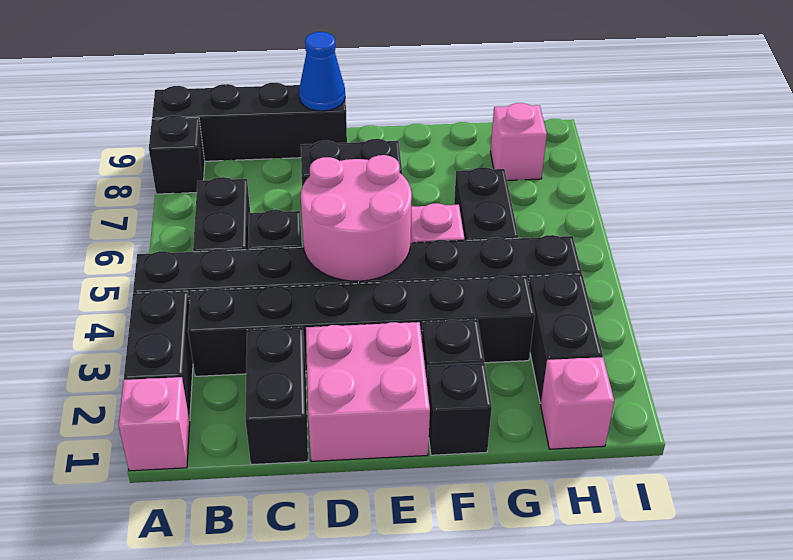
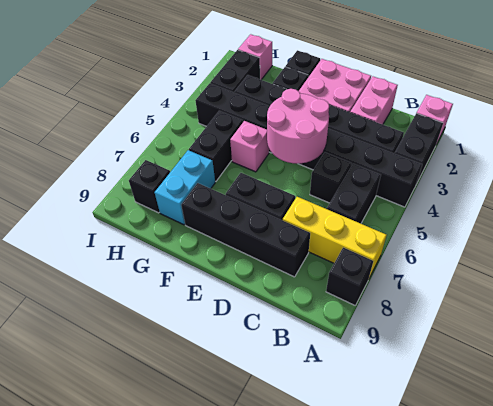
none -> yellow 1x3 brick [283,197,387,278]
black 1x4 brick [152,83,347,161] -> black 1x4 brick moved to [181,183,310,277]
black 1x2 brick [245,327,308,465] -> pink 1x2 brick [350,76,398,125]
blue 1x1 cone [299,32,345,111] -> none
none -> cyan 1x2 brick [155,150,215,225]
pink 1x1 brick [490,103,547,180] -> black 1x1 brick [129,160,170,213]

